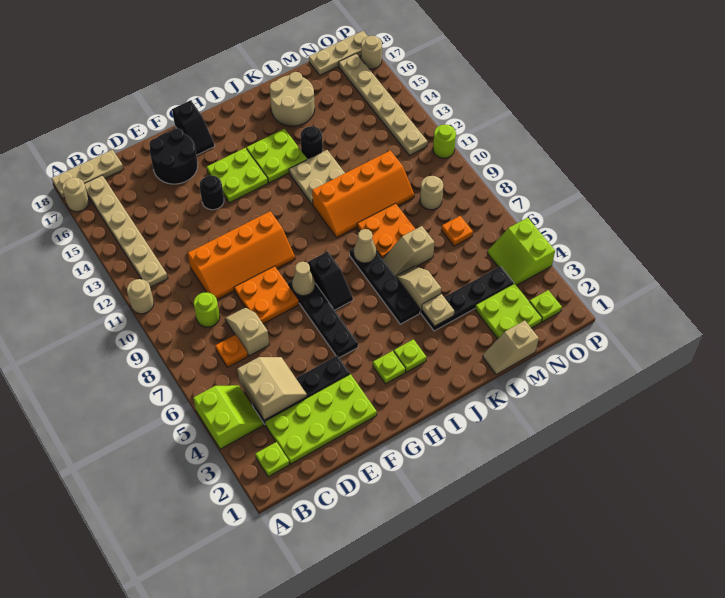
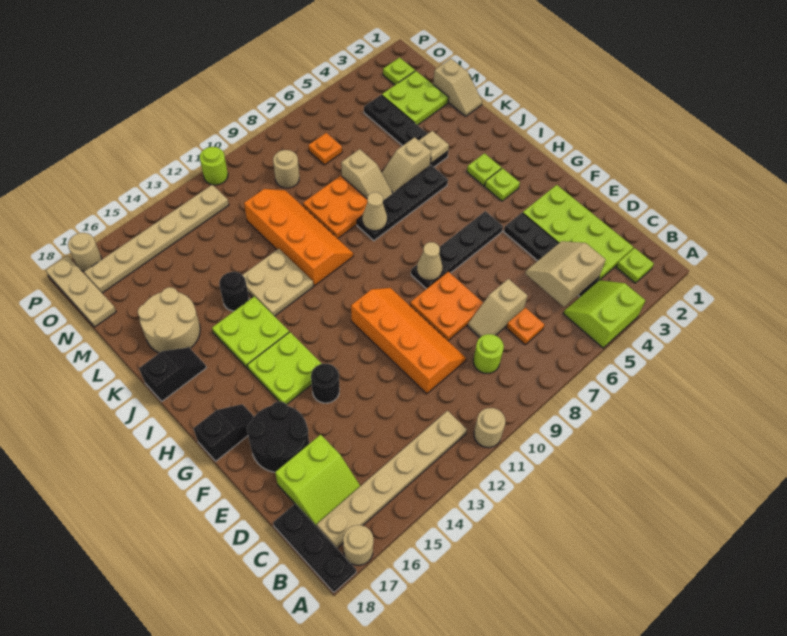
tan 1x3 plate [52,150,124,199] -> black 1x3 plate [273,504,356,592]
black 1x2 slope [308,252,353,310] -> black 1x2 slope moved to [139,347,206,401]
lime 2x2 slope [487,218,555,286] -> lime 2x2 slope moved to [275,435,360,526]

